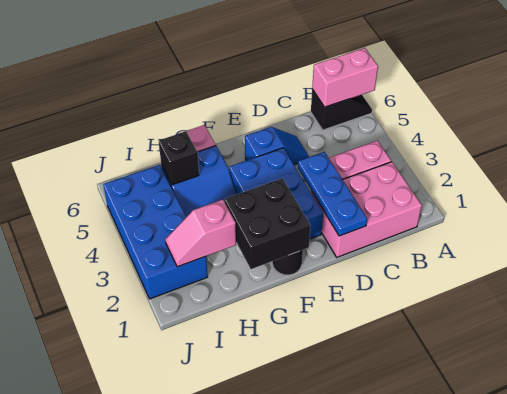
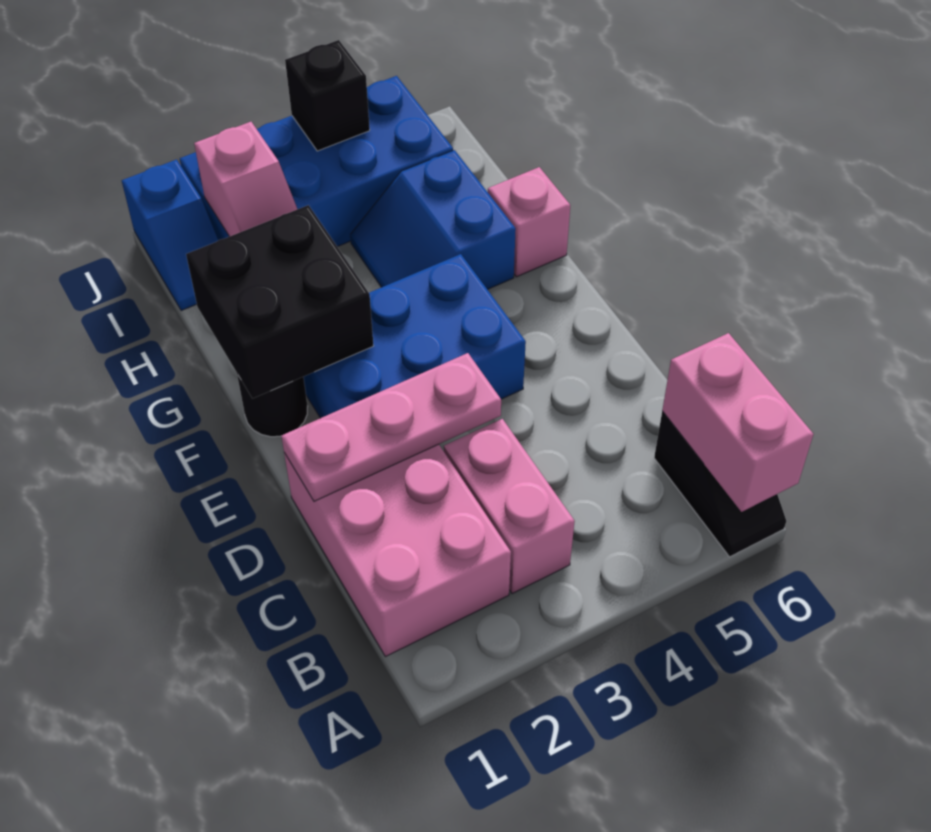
blue 1x3 plate [298,152,367,236] -> pink 1x3 plate [281,353,501,501]
blue 1x2 slope [245,127,309,165] -> blue 1x2 slope moved to [122,160,218,311]
pink 1x2 slope [165,200,236,267] -> pink 1x2 slope turned to [194,122,297,236]
black 1x1 brick [159,131,199,185] -> black 1x1 brick moved to [285,40,370,151]

